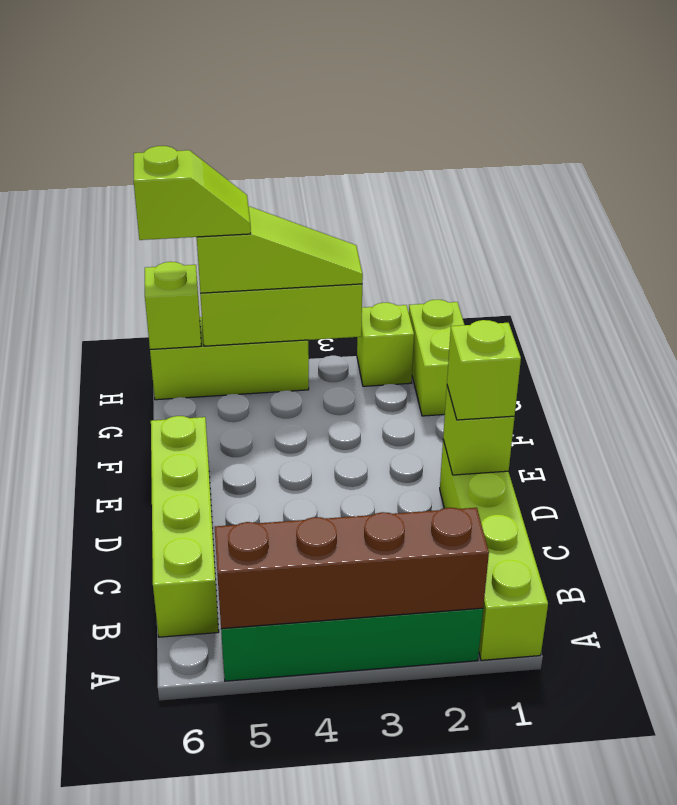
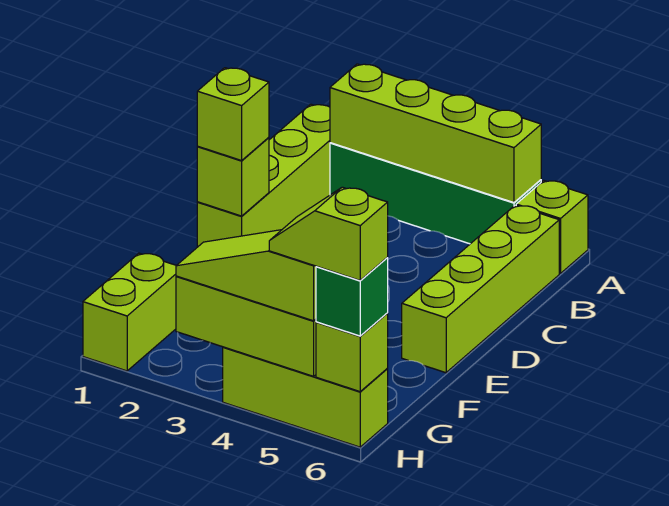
brown 1x4 brick [215,508,489,629] -> lime 1x4 brick [330,64,541,203]
lime 1x1 brick [357,303,414,386] -> lime 1x1 brick moved to [516,180,588,273]
none -> green 1x1 brick [316,258,388,336]

